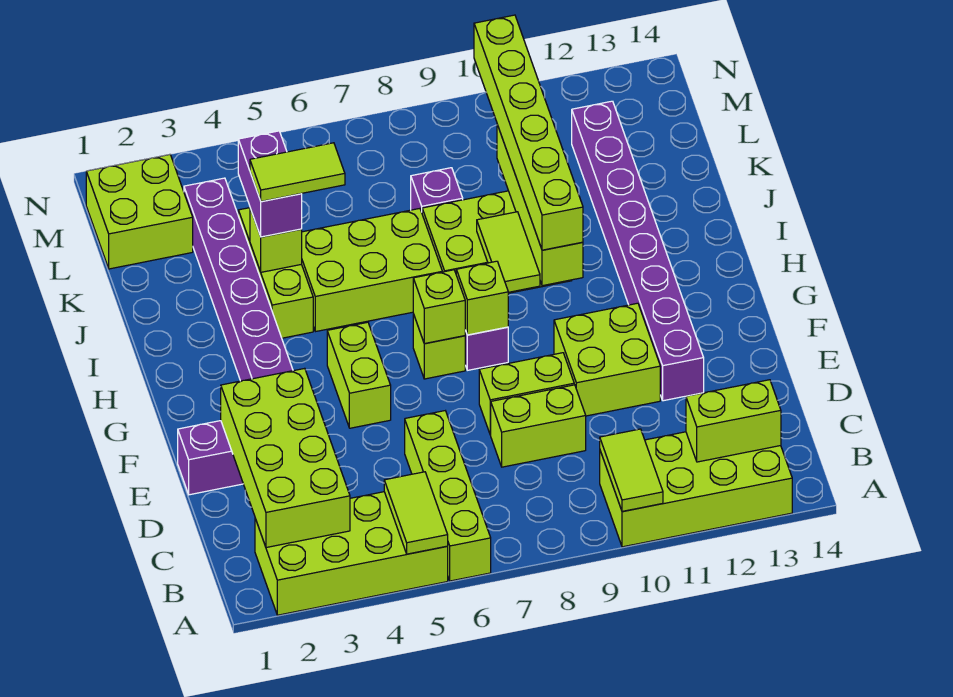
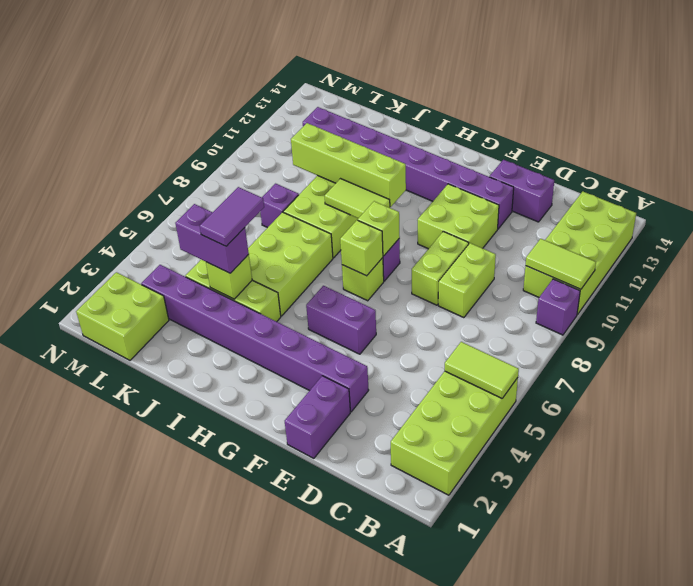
lime 1x4 brick [405,411,491,581] -> none
none -> purple 1x1 brick [536,279,580,335]
lime 2x4 brick [221,368,350,548] -> none
lime 1x2 brick [686,380,781,462] -> none
none -> purple 1x2 brick [490,160,554,222]
lime 1x2 brick [327,322,391,428] -> purple 1x2 brick [306,286,376,354]
lime 1x6 brick [474,15,583,250] -> none
lime 1x2 tile [250,143,345,201] -> purple 1x2 tile [200,187,264,246]

